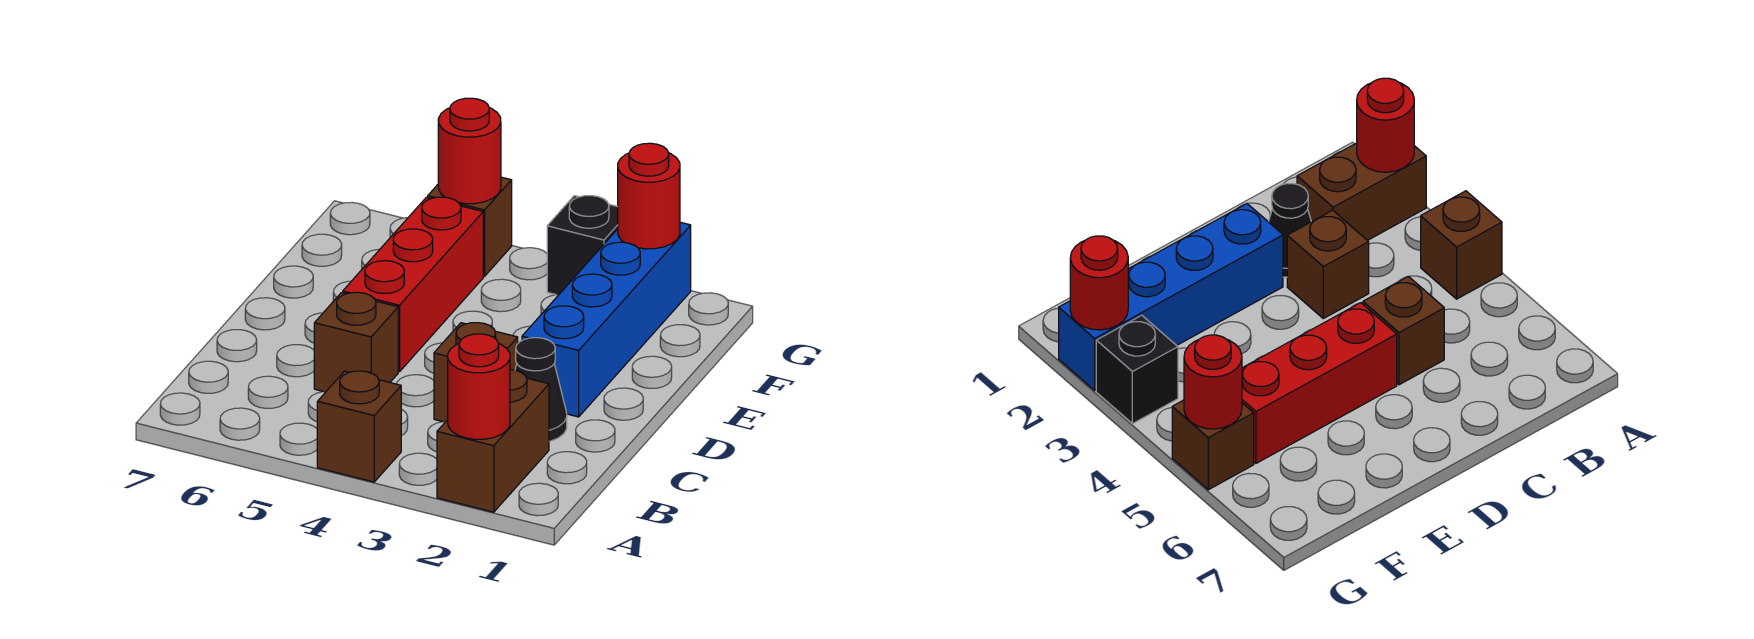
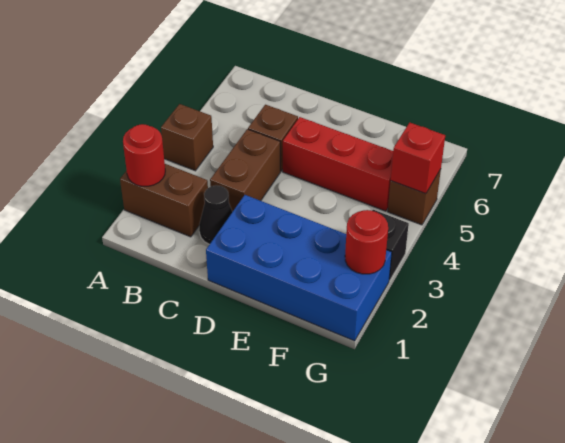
brown 1x1 brick [434,323,518,422] -> brown 1x2 brick [210,129,280,212]
blue 1x4 brick [522,222,691,417] -> blue 2x4 brick [206,195,392,341]
red 1x1 round brick [438,98,501,204] -> red 1x1 brick [391,123,445,193]

